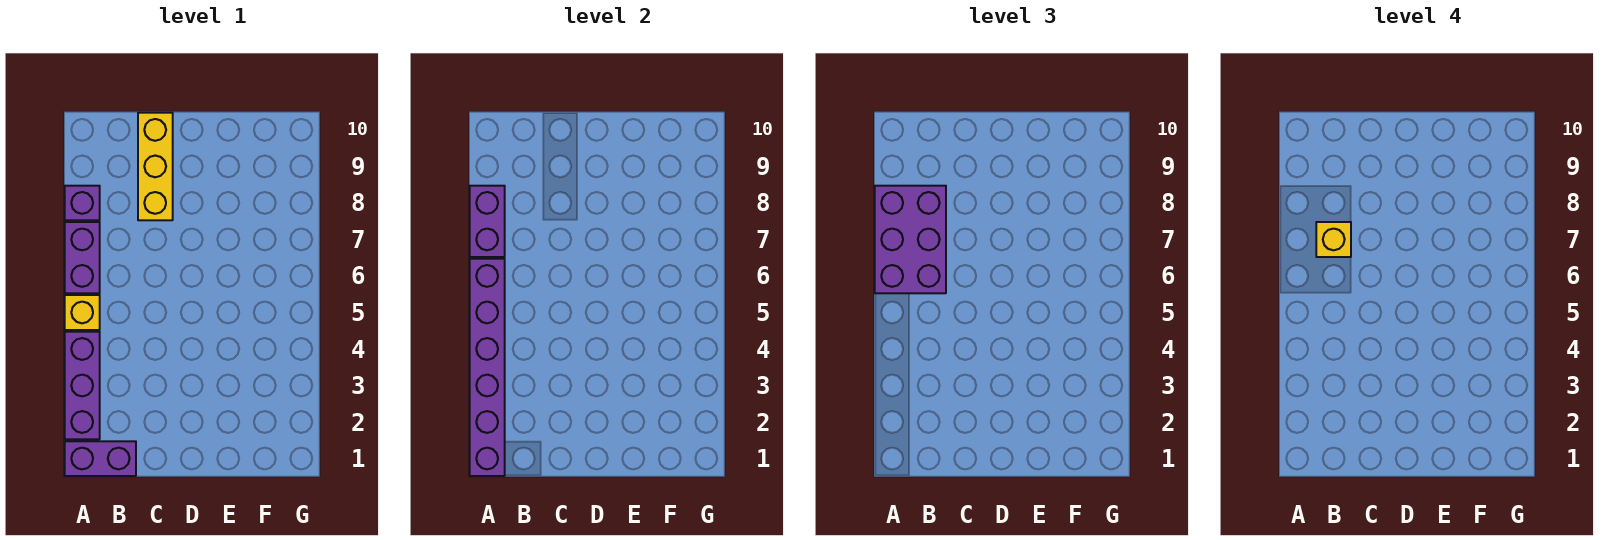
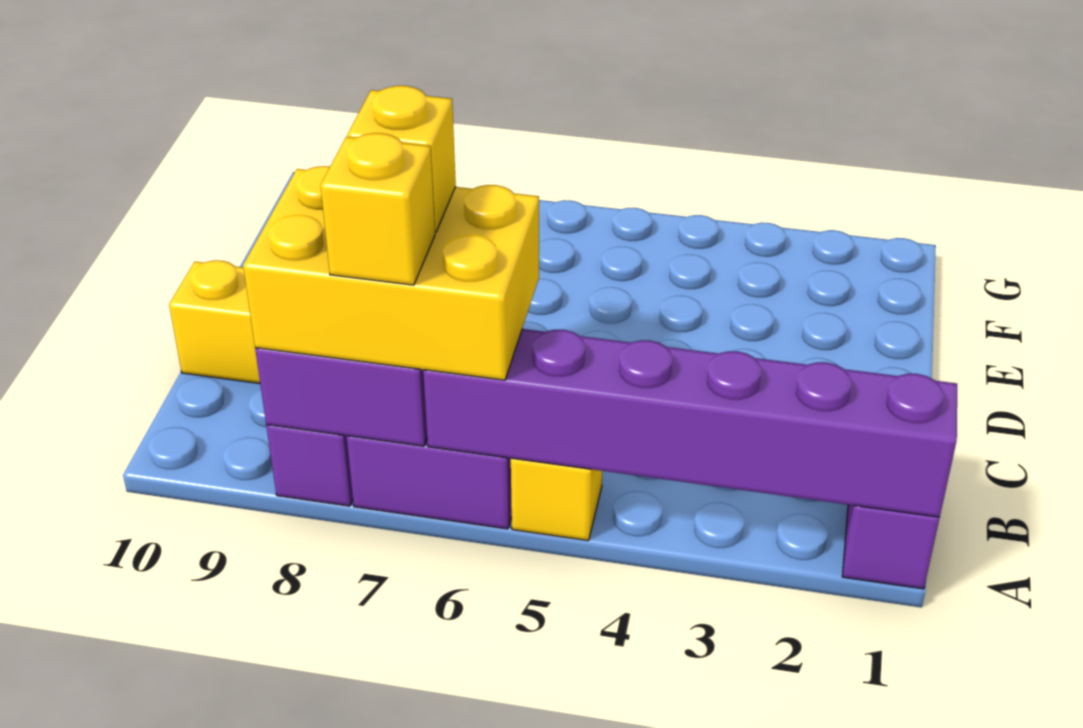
purple 1x3 brick [65,332,100,439] -> none
purple 2x3 brick [875,186,946,293] -> yellow 2x3 brick [243,166,539,380]
none -> yellow 1x1 brick [321,133,435,285]

